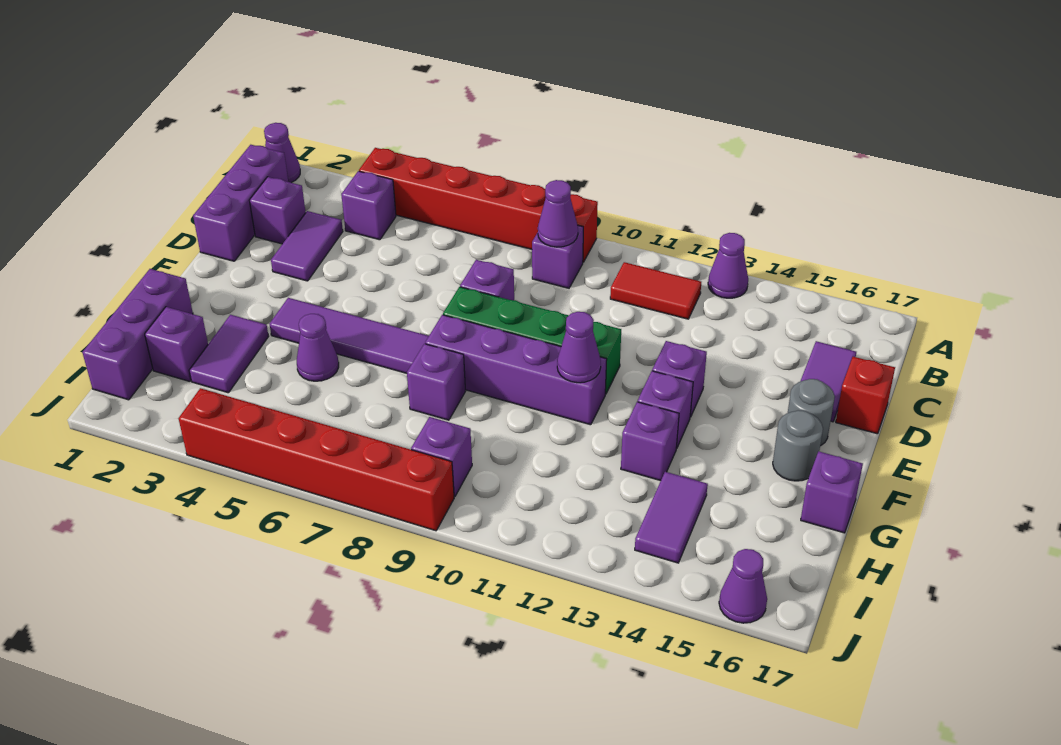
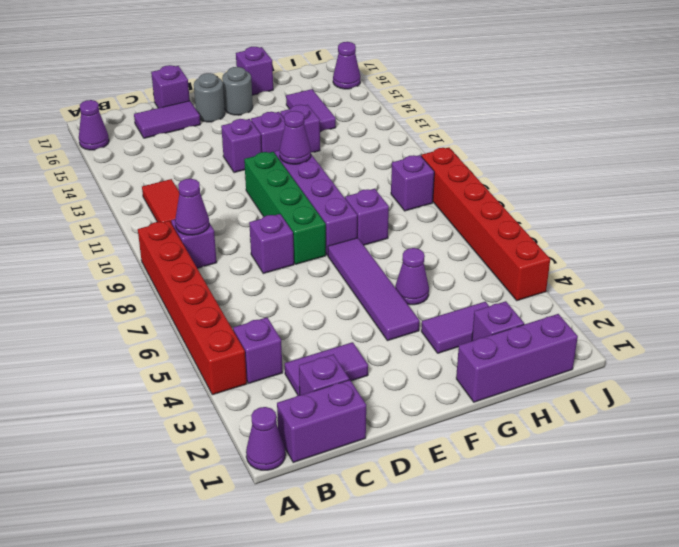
purple 1x1 cone [708,233,748,298] -> purple 1x1 cone moved to [79,100,109,150]
purple 1x3 brick [193,145,288,261] -> purple 1x2 brick [277,380,366,463]
red 1x1 brick [836,357,895,434] -> purple 1x1 brick [151,65,190,108]
purple 1x2 tile [635,472,708,563] -> purple 1x2 tile turned to [286,89,336,132]

